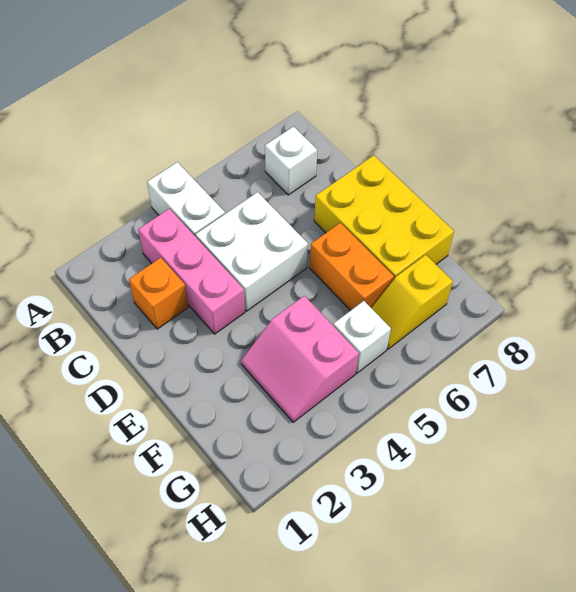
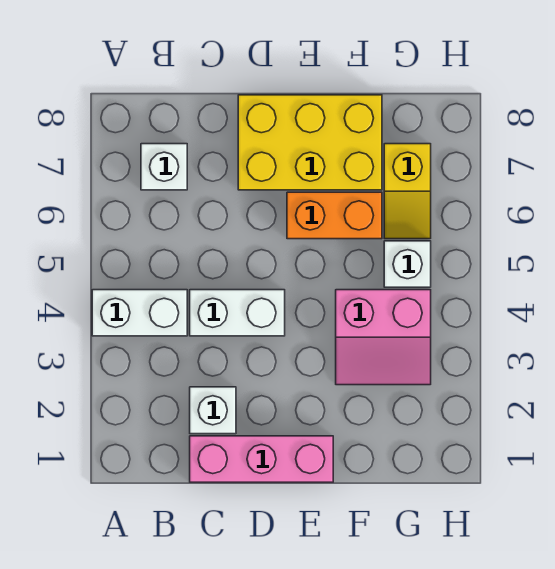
pink 1x3 brick [138,209,245,334] -> pink 1x3 brick moved to [190,436,333,482]
orange 1x1 brick [129,258,188,329] -> white 1x1 brick [190,387,236,434]
white 2x2 brick [196,192,308,311] -> white 1x2 brick [190,290,285,336]

